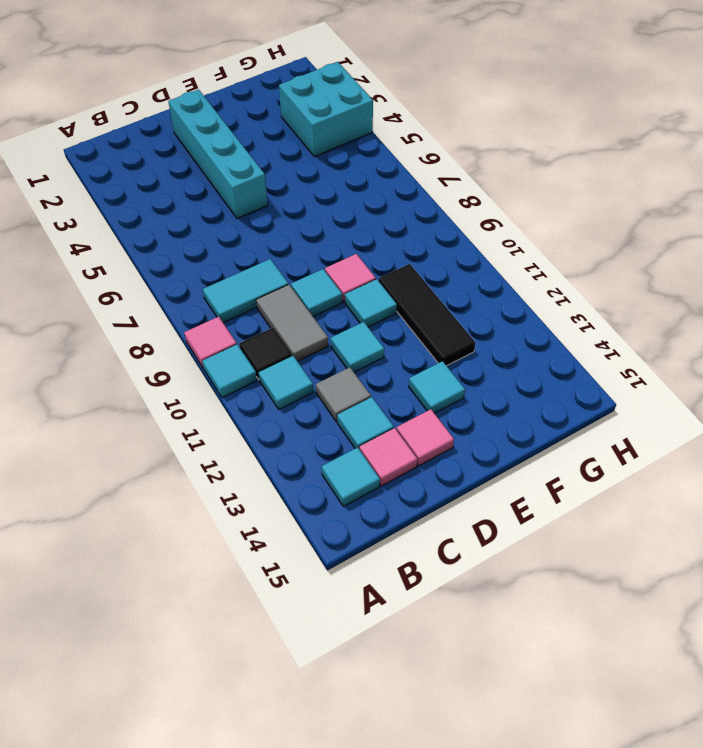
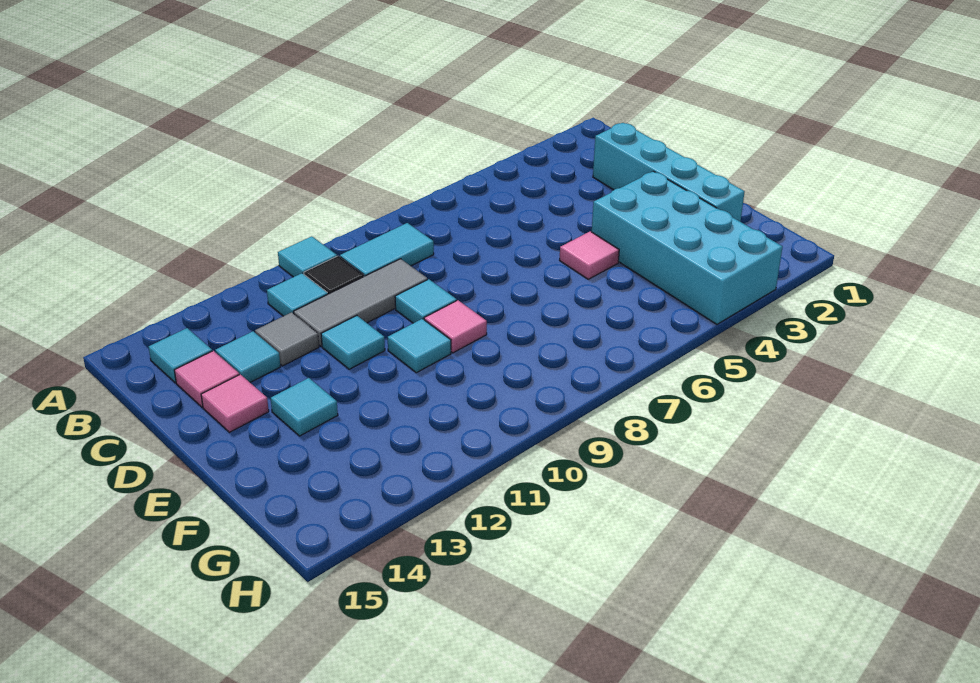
pink 1x1 tile [184,317,237,368] -> pink 1x1 tile moved to [560,231,619,279]
cyan 1x2 tile [203,259,288,323] -> cyan 1x2 tile turned to [340,223,434,276]
grey 1x2 tile [256,285,328,361] -> grey 1x3 tile [294,259,427,346]
cyan 1x4 brick [168,89,268,218] -> cyan 1x4 brick turned to [593,123,745,222]
black 1x3 tile [378,264,475,366] -> none
cyan 2x2 brick [279,62,373,157] -> cyan 2x4 brick [592,171,782,324]

